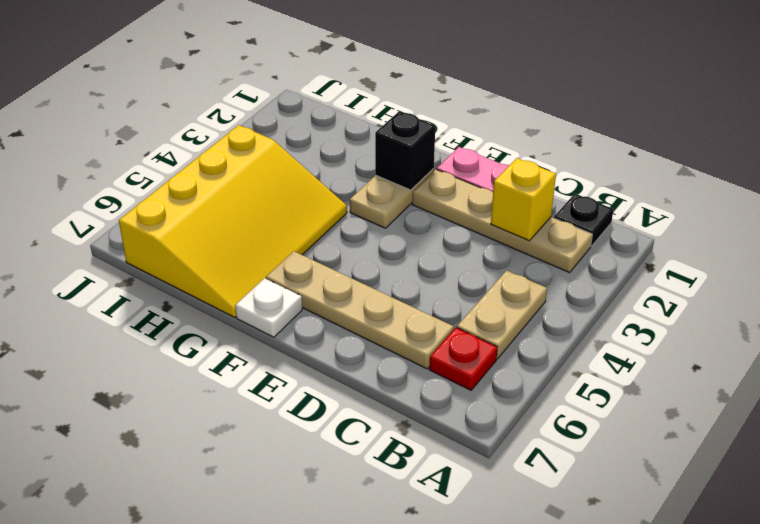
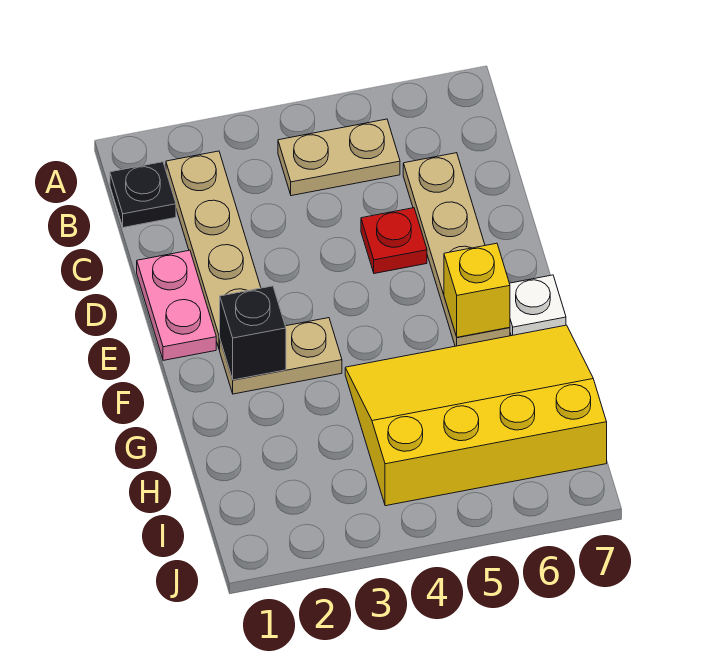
red 1x1 plate [429,328,497,390] -> red 1x1 plate moved to [361,208,427,274]
yellow 1x1 brick [491,158,556,241] -> yellow 1x1 brick moved to [444,243,510,337]

